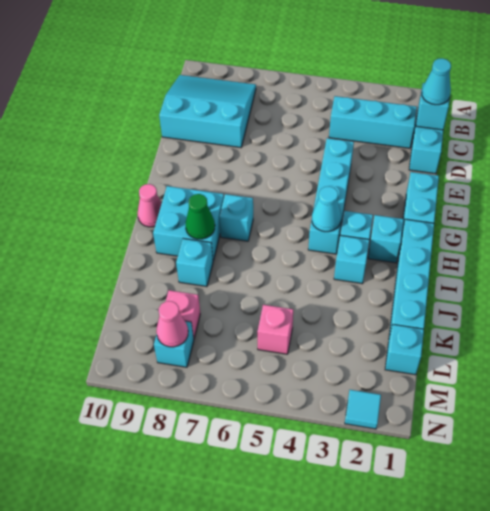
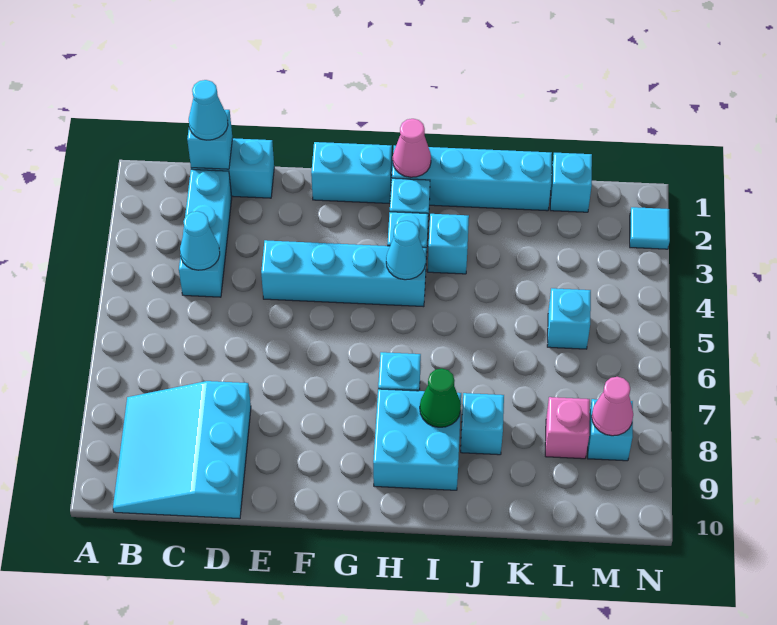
none -> cyan 1x1 cone [180,211,220,270]
pink 1x1 cone [138,184,162,227] -> pink 1x1 cone moved to [393,119,431,177]
pink 1x1 brick [257,305,293,354] -> cyan 1x1 brick [547,288,591,349]

